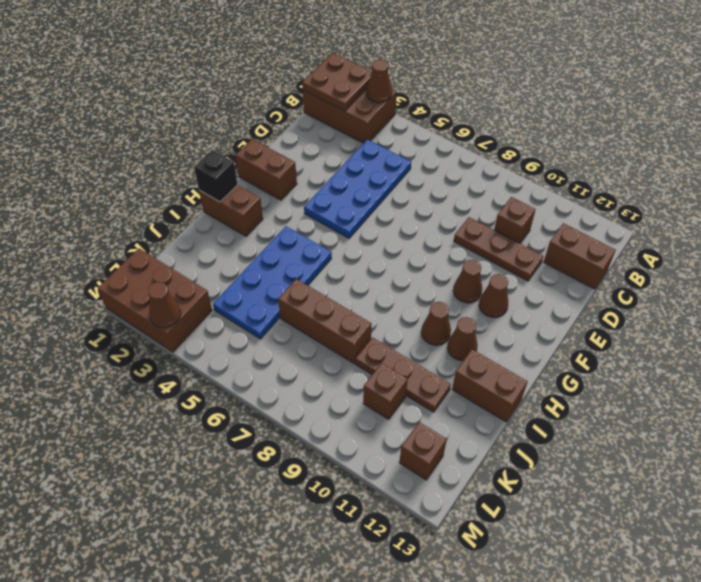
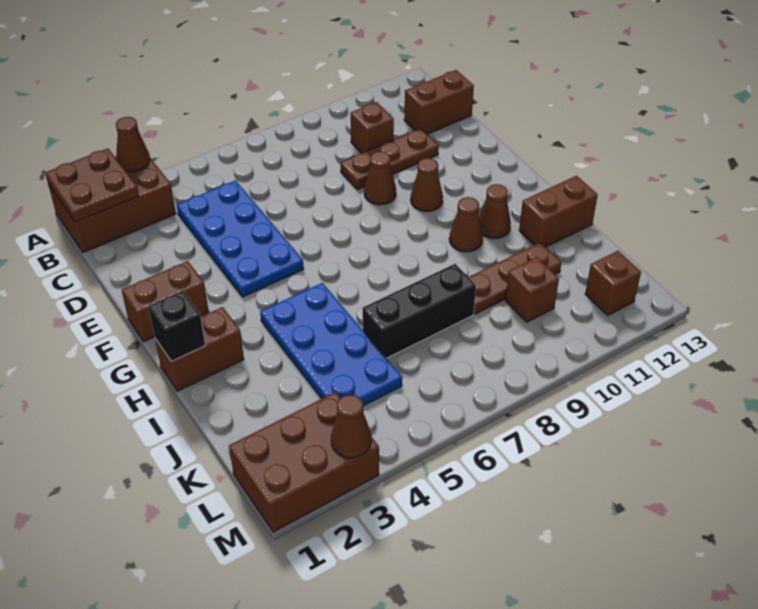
brown 1x1 cone [479,274,508,318] -> brown 1x1 cone moved to [364,151,396,205]
brown 1x3 brick [278,279,372,363] -> black 1x3 brick [363,264,476,358]

